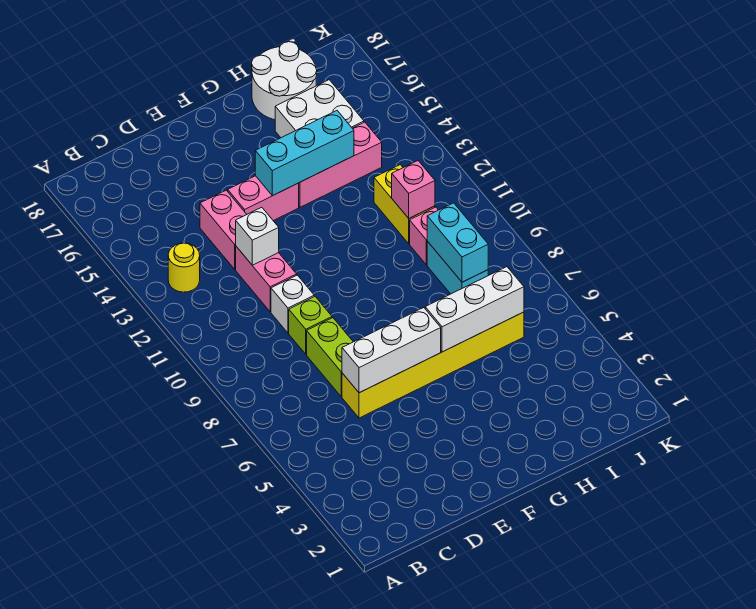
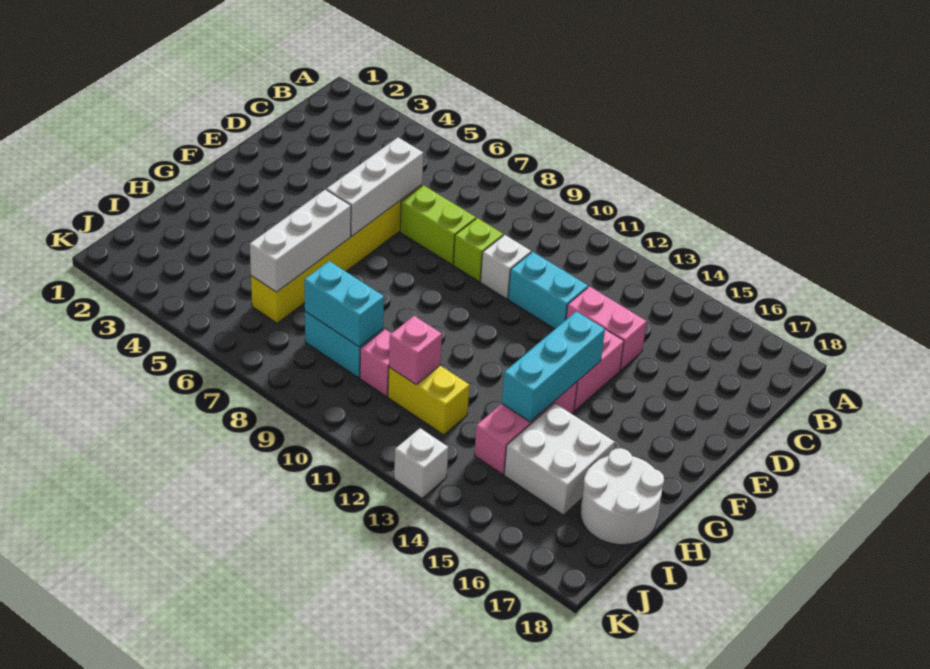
yellow 1x1 round brick [168,243,200,292] -> none
pink 1x2 brick [236,247,297,312] -> cyan 1x2 brick [508,252,588,329]
white 1x1 brick [236,207,279,265] -> white 1x1 brick moved to [394,428,448,498]

